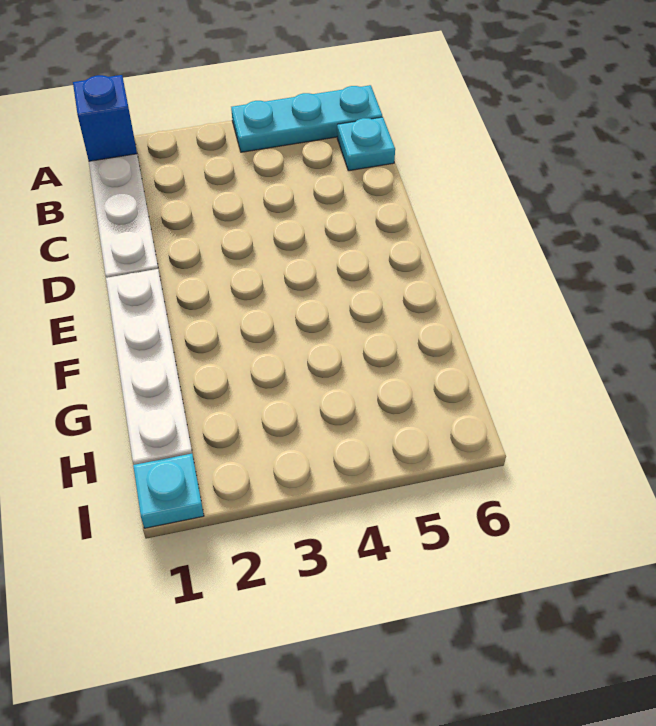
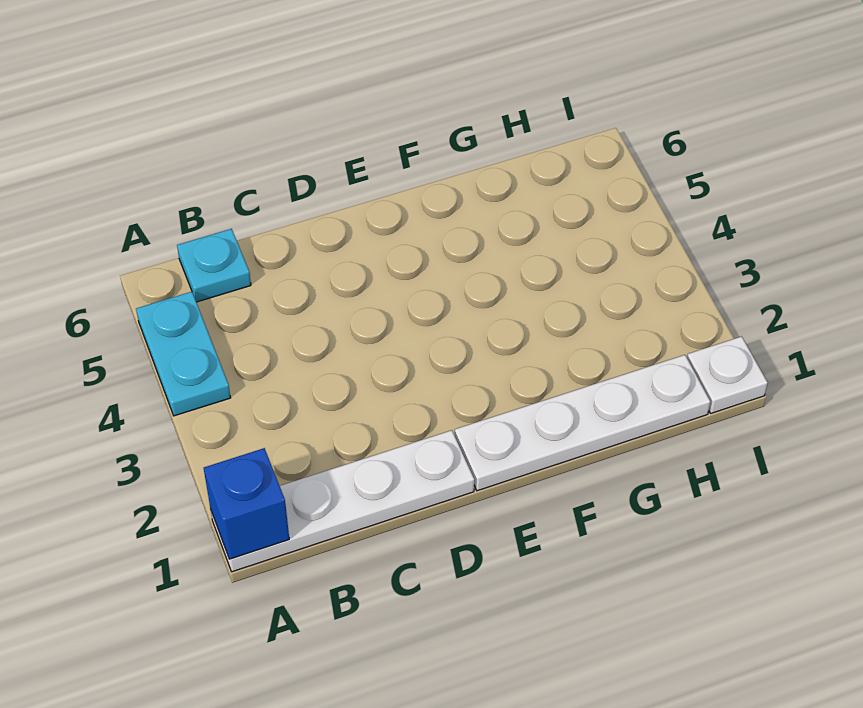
cyan 1x3 plate [231,85,382,152] -> cyan 1x2 plate [136,292,231,416]
cyan 1x1 plate [133,454,204,528] -> white 1x1 plate [687,336,768,413]

